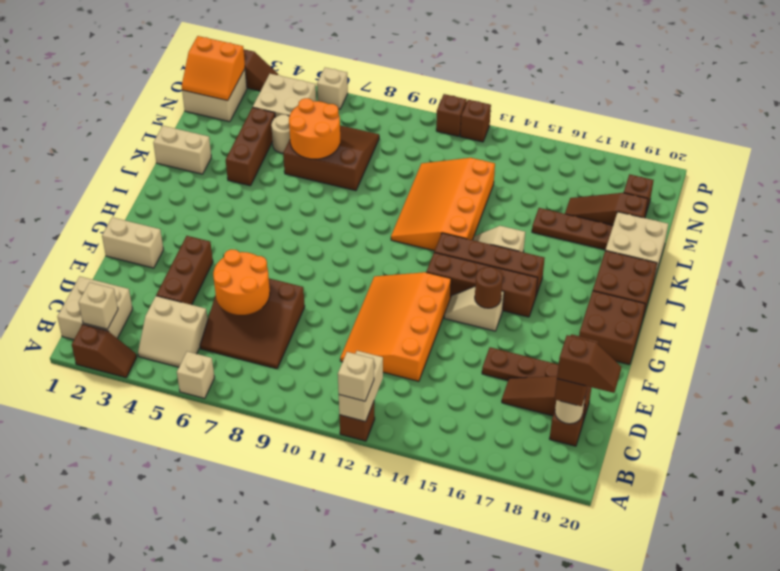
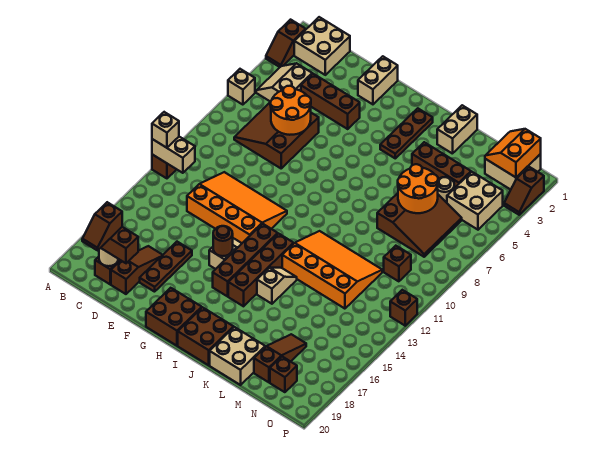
tan 1x1 brick [79,282,118,329] -> none
brown 1x3 plate [532,208,613,250] -> brown 1x3 plate moved to [380,108,433,158]
tan 1x1 brick [317,68,348,109] -> none
brown 1x1 brick [436,94,467,136] -> brown 1x1 brick moved to [384,246,411,281]

